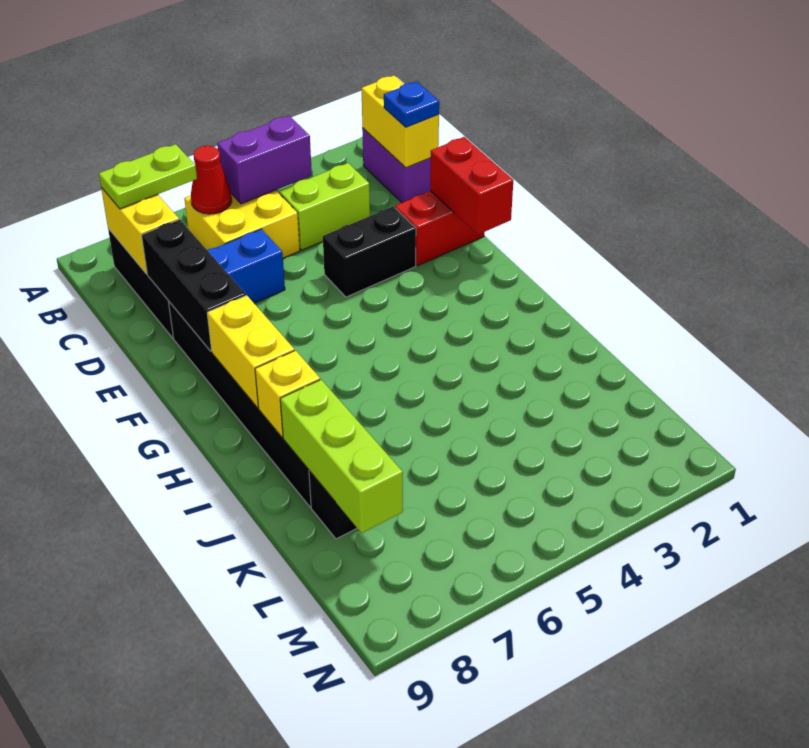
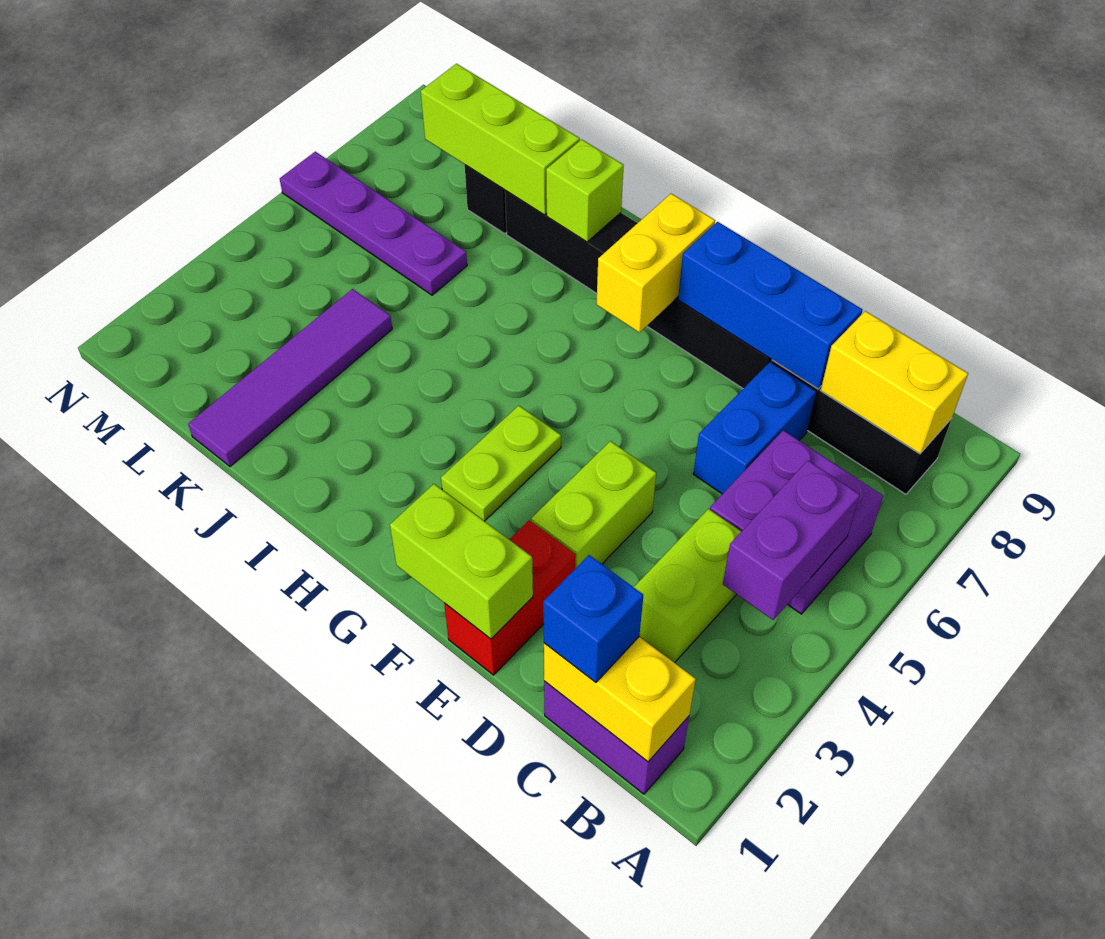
yellow 2x2 brick [184,190,300,258] -> purple 2x2 brick [710,430,883,614]
red 1x1 cone [191,146,232,214] -> none
lime 1x2 plate [99,144,197,209] -> lime 1x2 plate moved to [441,406,561,521]
blue 1x1 plate [384,82,439,127] -> blue 1x1 brick [543,555,643,682]
black 1x3 brick [142,220,246,351] -> blue 1x3 brick [678,222,863,389]
red 1x2 brick [430,137,513,234] -> lime 1x2 brick [390,484,533,639]
black 1x2 brick [323,207,416,297] -> lime 1x2 brick [531,441,656,569]
yellow 1x2 brick [207,295,294,408] -> yellow 1x2 brick turned to [596,194,715,332]
yellow 1x1 brick [255,351,320,437] -> lime 1x1 brick [546,140,624,242]
none -> purple 1x4 tile [188,289,392,467]
none -> purple 1x4 plate [280,152,467,295]

